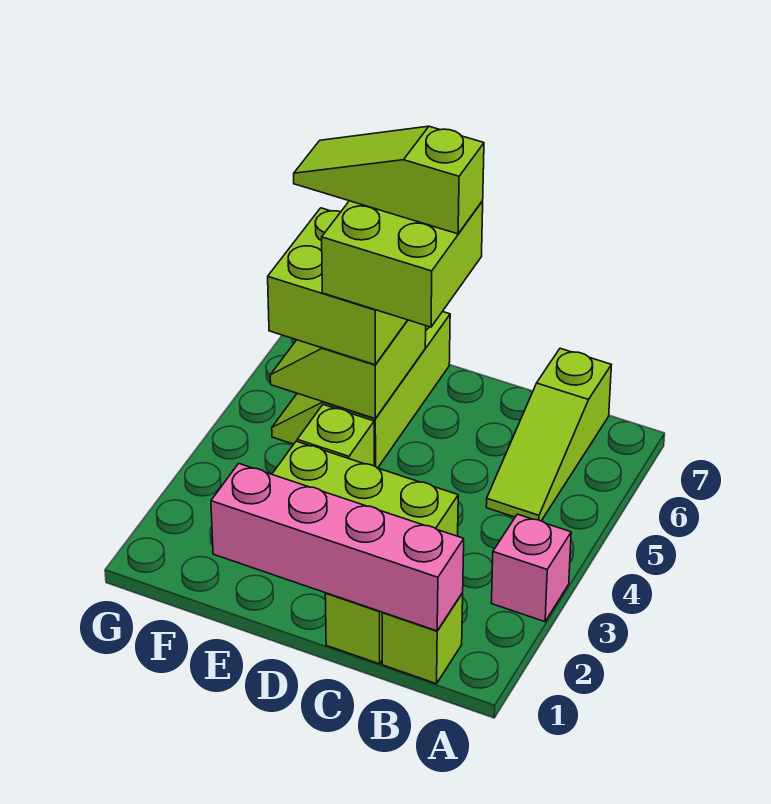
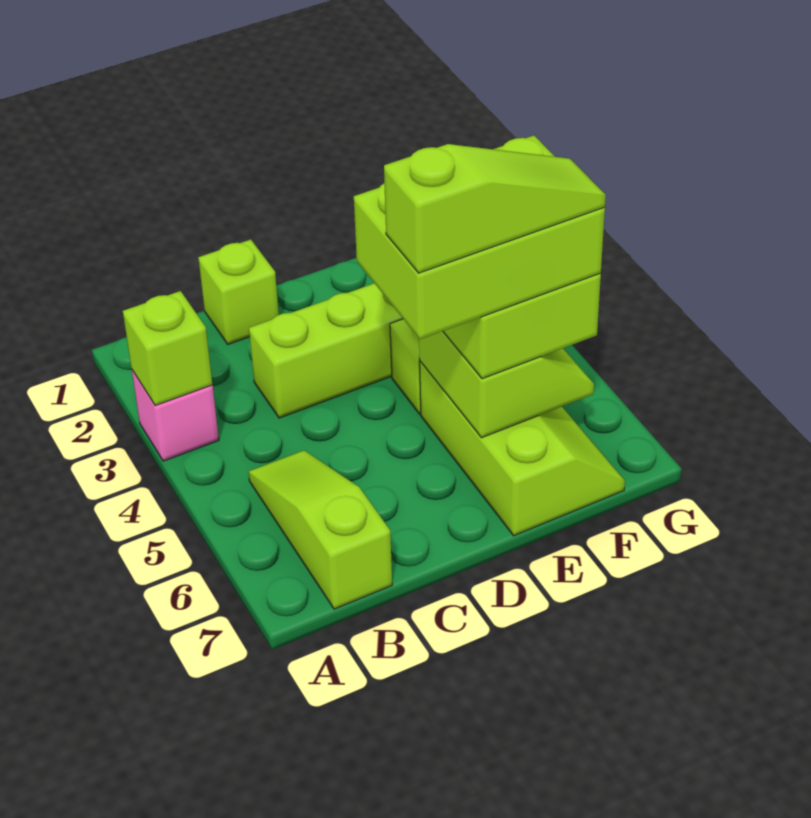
lime 1x1 brick [382,593,463,684] -> lime 1x1 brick moved to [123,291,212,406]
pink 1x4 brick [211,463,464,631] -> none
lime 2x2 brick [322,201,483,327] -> lime 2x3 brick [354,136,605,339]

